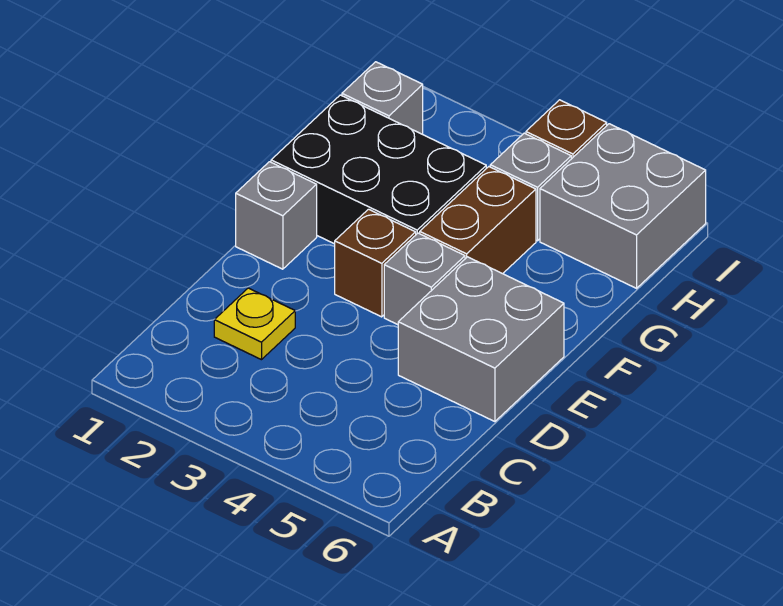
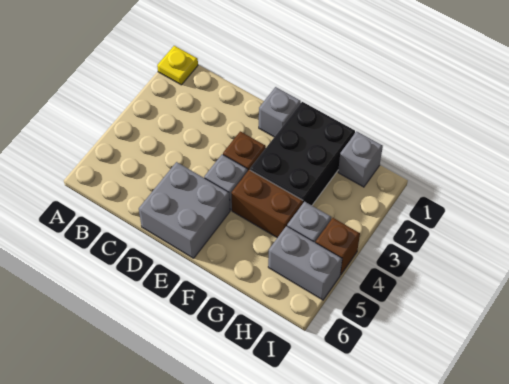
yellow 1x1 plate [214,288,295,360] -> yellow 1x1 plate moved to [157,46,198,85]
grey 2x2 brick [540,124,706,288] -> grey 1x2 brick [268,226,342,300]

